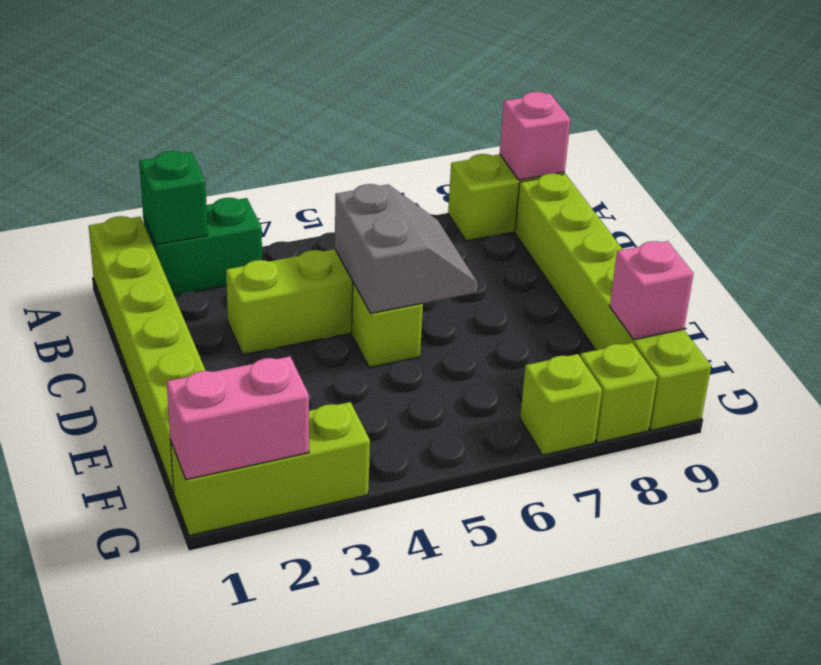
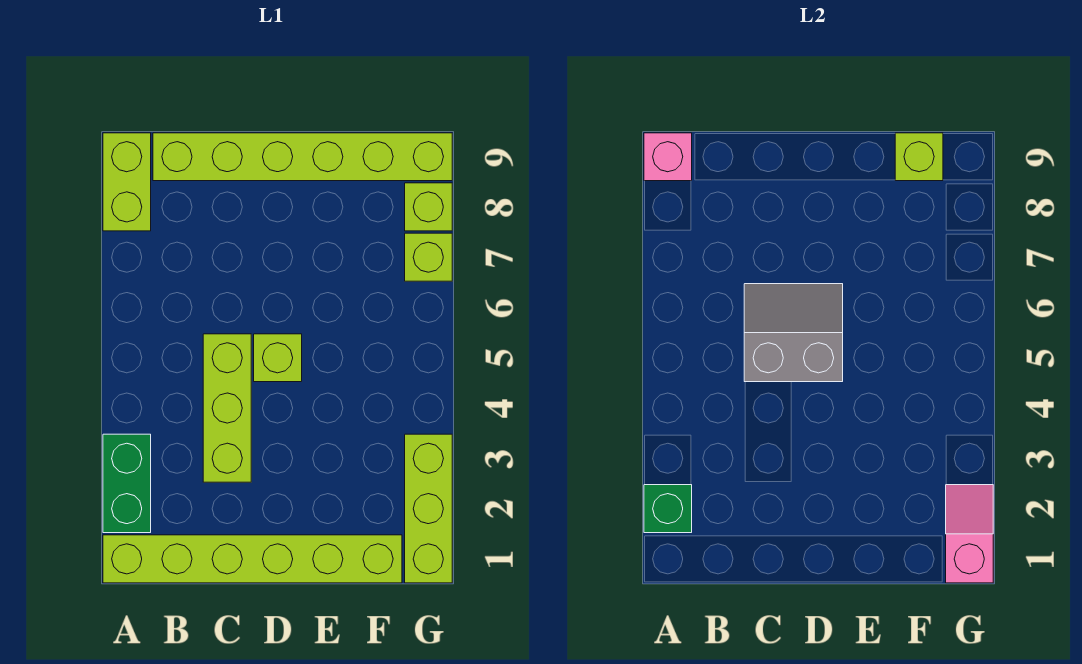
pink 1x1 brick [610,241,694,340] -> lime 1x1 brick [895,133,943,181]
pink 1x2 brick [167,356,309,480] -> pink 1x2 slope [946,485,993,583]

